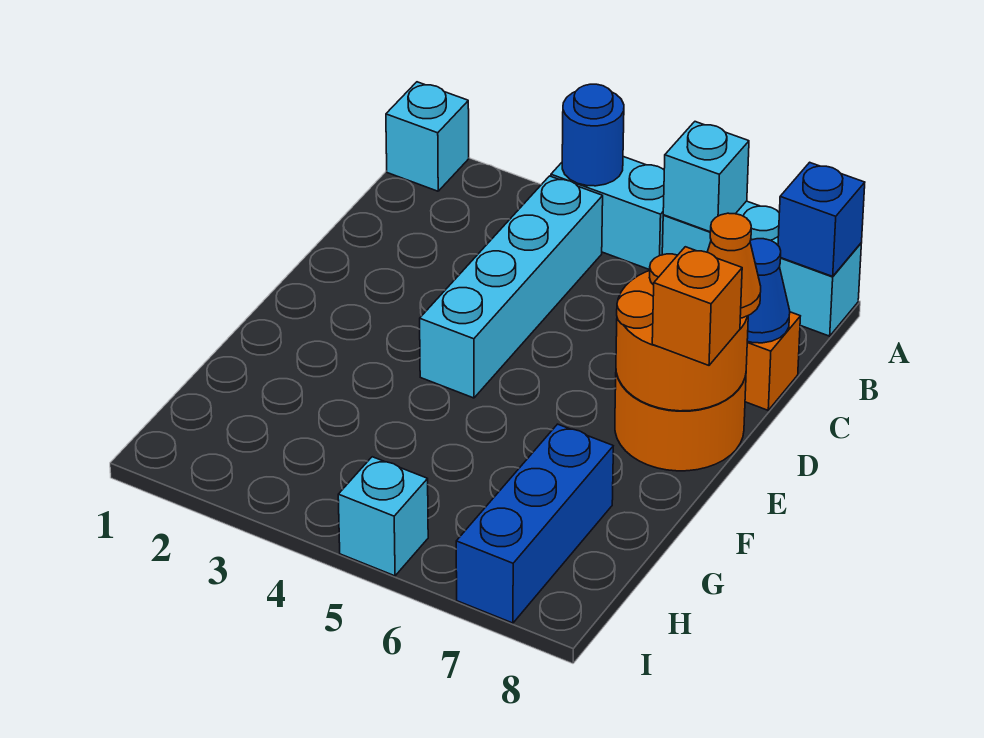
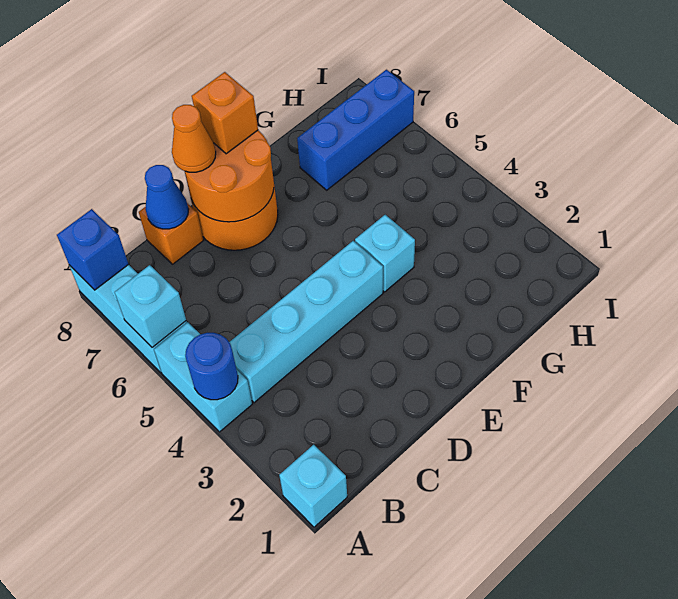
cyan 1x1 brick [338,457,428,576] -> cyan 1x1 brick moved to [355,215,415,292]

